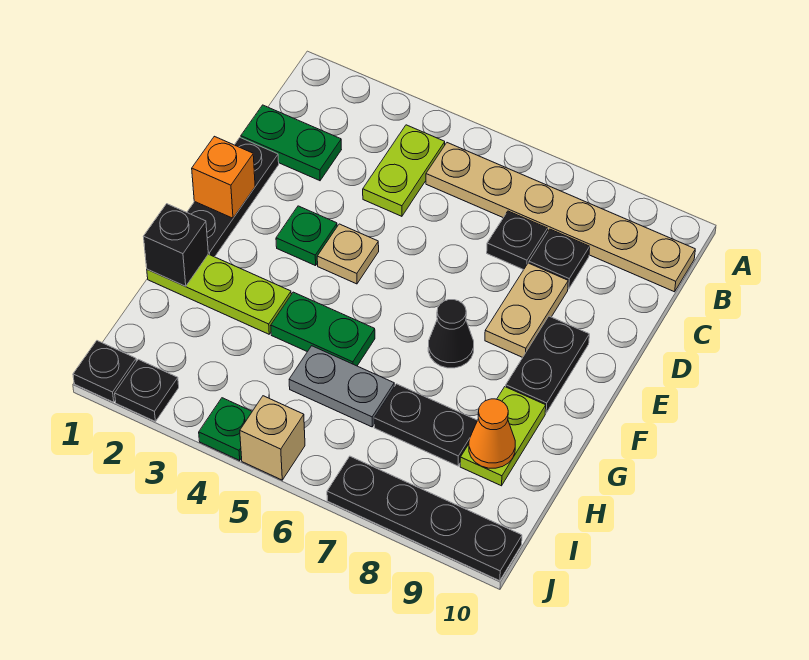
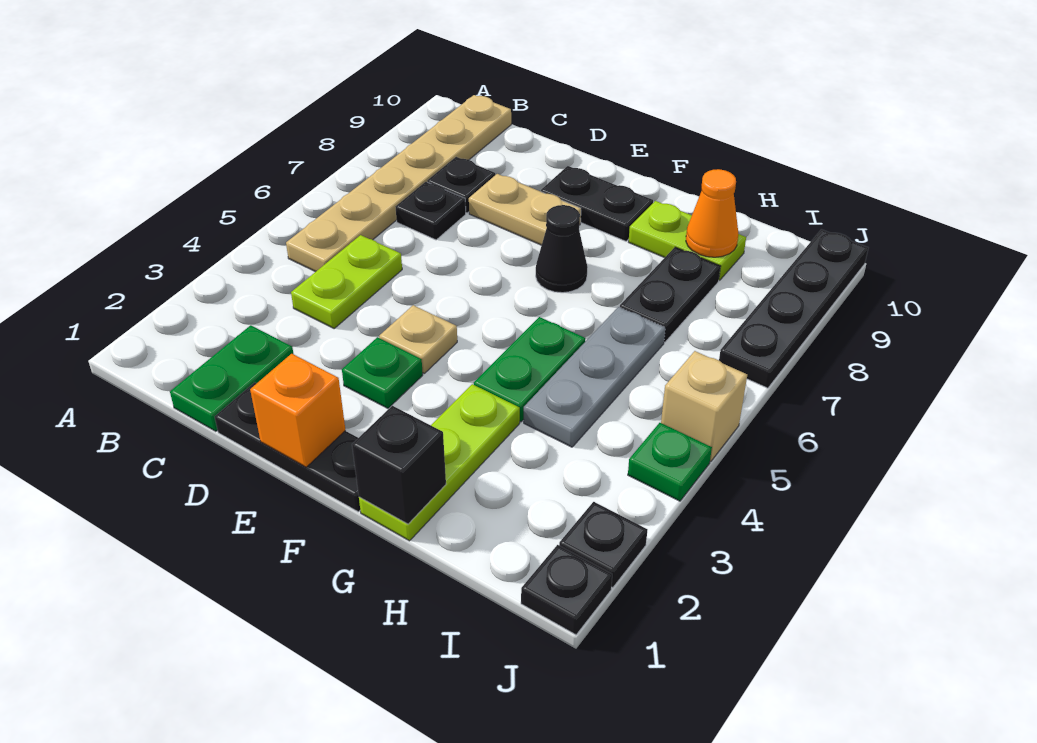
lime 1x2 plate [363,125,445,216] -> lime 1x2 plate turned to [291,235,402,328]
grey 1x2 plate [289,346,394,427] -> grey 1x3 plate [524,307,665,447]

